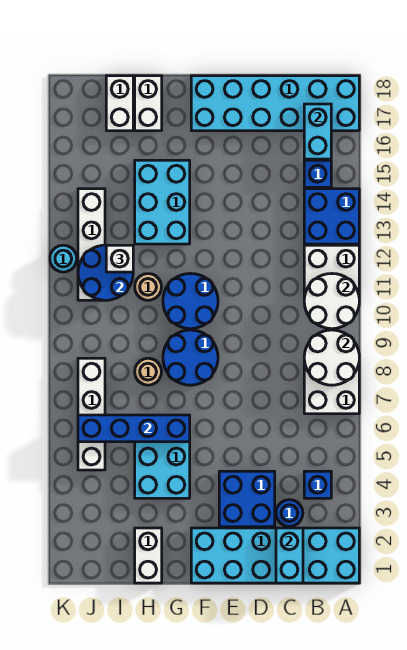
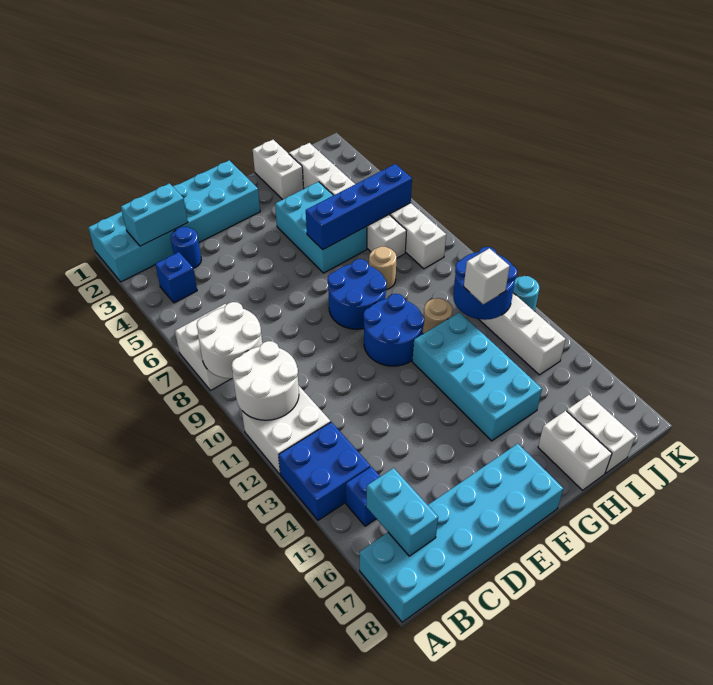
cyan 1x2 brick [276,528,303,583] -> cyan 1x2 brick turned to [121,183,188,246]
blue 2x2 brick [219,471,275,527] -> none
cyan 2x3 brick [135,160,190,244] -> cyan 2x4 brick [412,312,542,441]
none -> white 1x6 brick [289,143,407,258]

